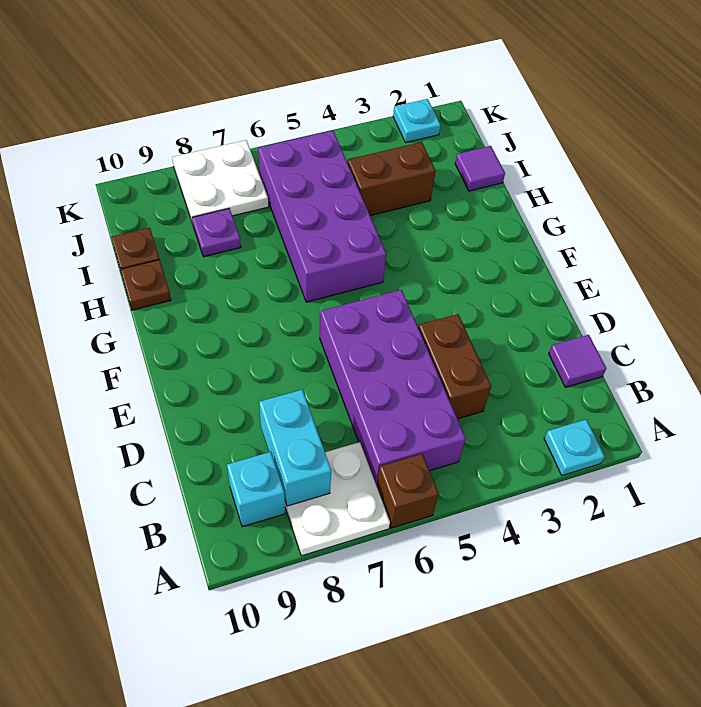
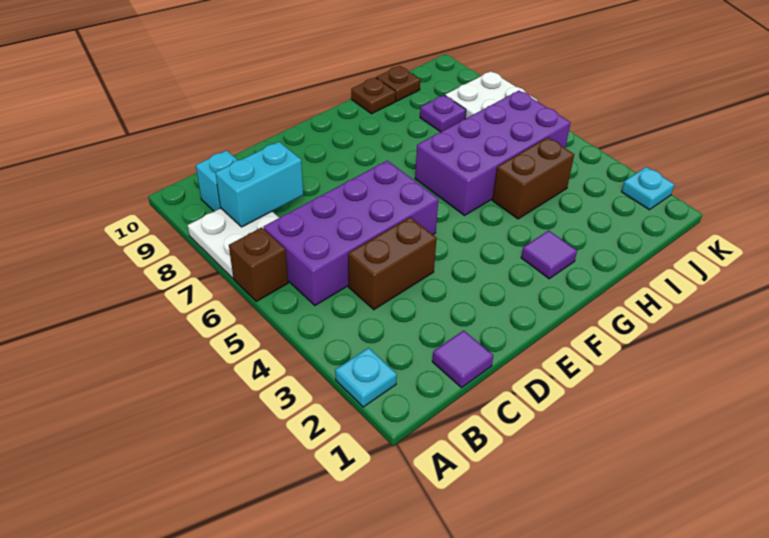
purple 1x1 tile [455,146,505,191] -> purple 1x1 tile moved to [521,230,577,279]
brown 1x2 brick [348,142,436,216] -> brown 1x2 brick turned to [492,137,574,219]

